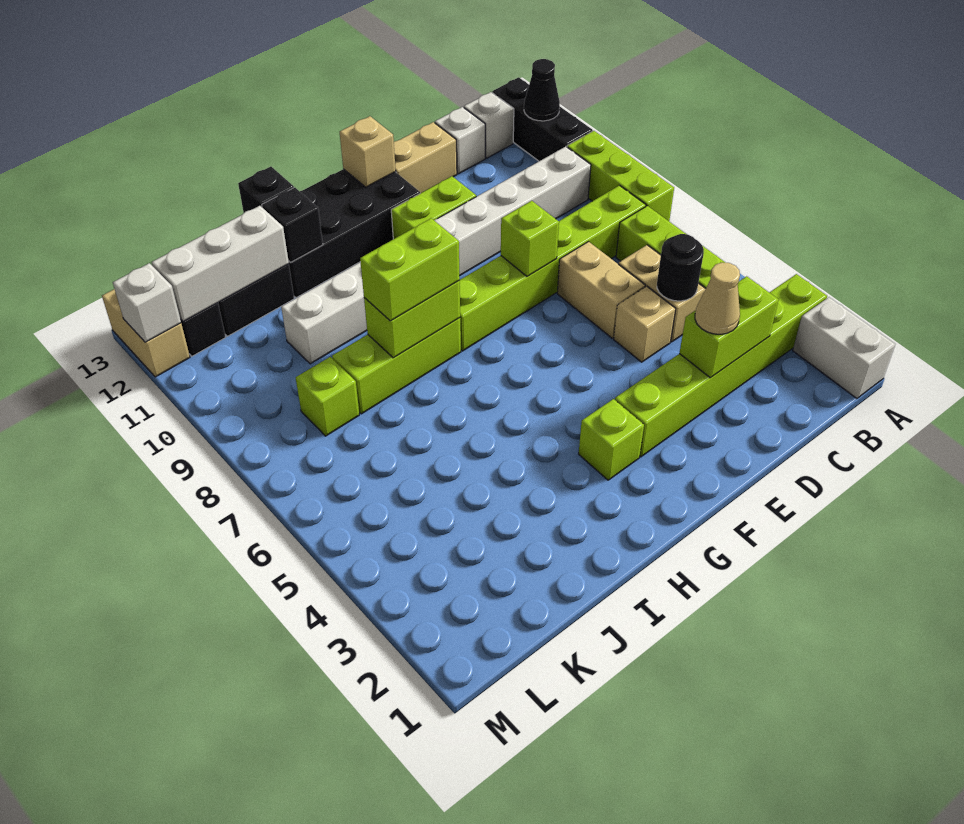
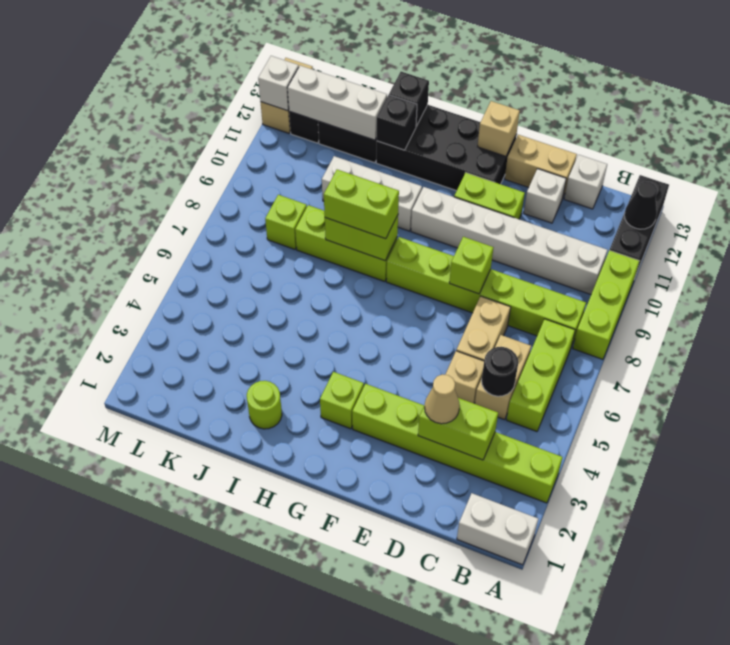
white 1x2 brick [793,297,895,398] -> white 1x2 brick turned to [457,493,538,565]
white 1x1 brick [464,92,514,158] -> white 1x1 brick moved to [524,169,566,223]
none -> lime 1x1 round brick [247,381,282,429]

